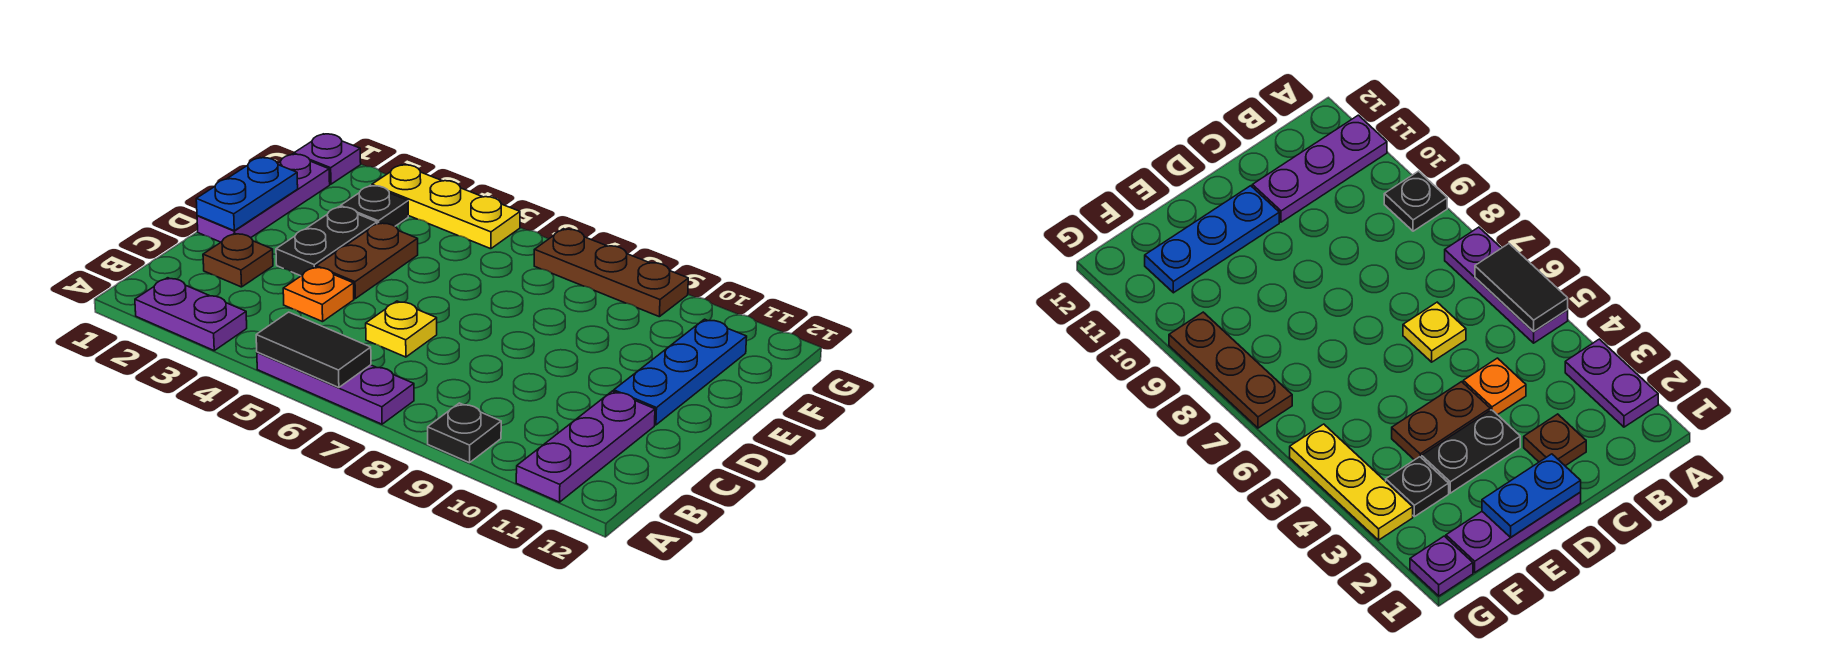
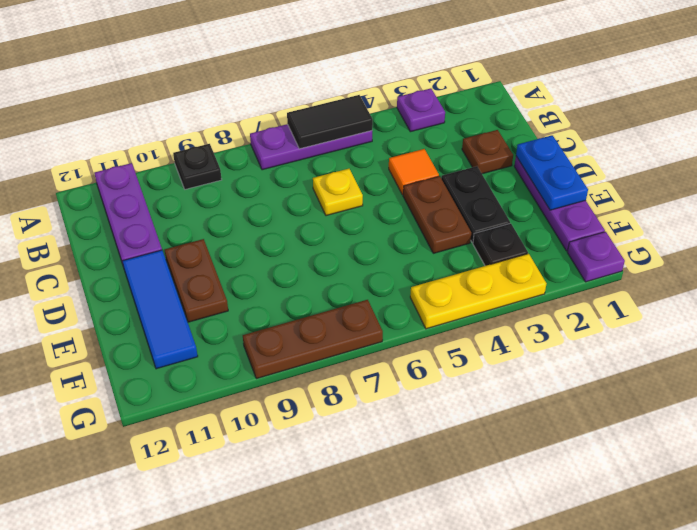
purple 1x2 plate [135,278,247,350] -> purple 1x1 plate [397,88,445,132]
orange 1x1 plate [283,267,354,322] -> orange 1x1 tile [389,149,439,195]
none -> brown 1x2 plate [165,239,228,322]
blue 1x3 plate [614,319,747,425] -> blue 1x3 tile [123,250,198,369]

